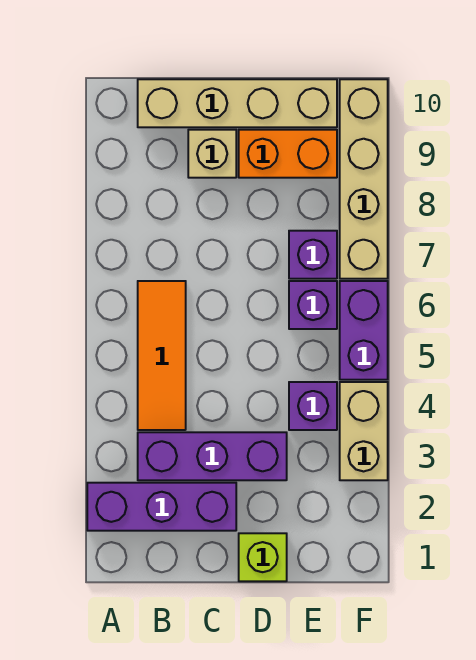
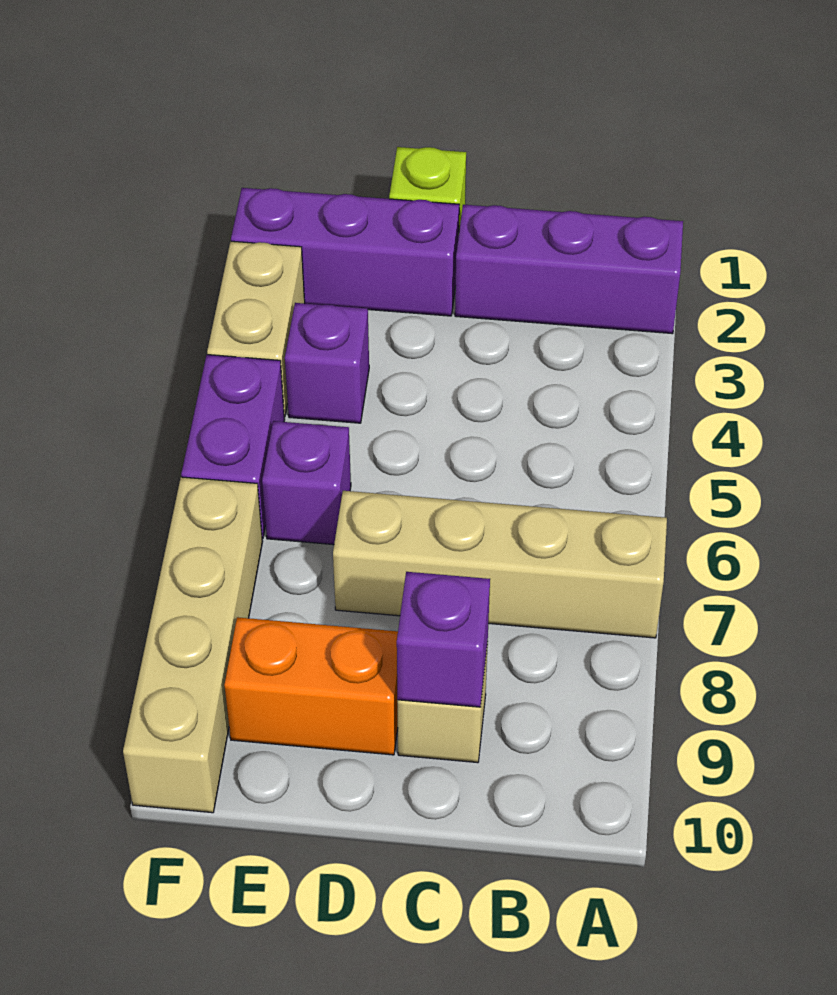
purple 1x3 brick [138,432,287,480] -> purple 1x3 brick moved to [231,188,459,316]
orange 1x3 tile [138,281,186,430] -> none
tan 1x4 brick [138,79,337,127] -> tan 1x4 brick moved to [333,491,667,638]
purple 1x1 brick [289,231,337,279] -> purple 1x1 brick moved to [397,572,490,707]

